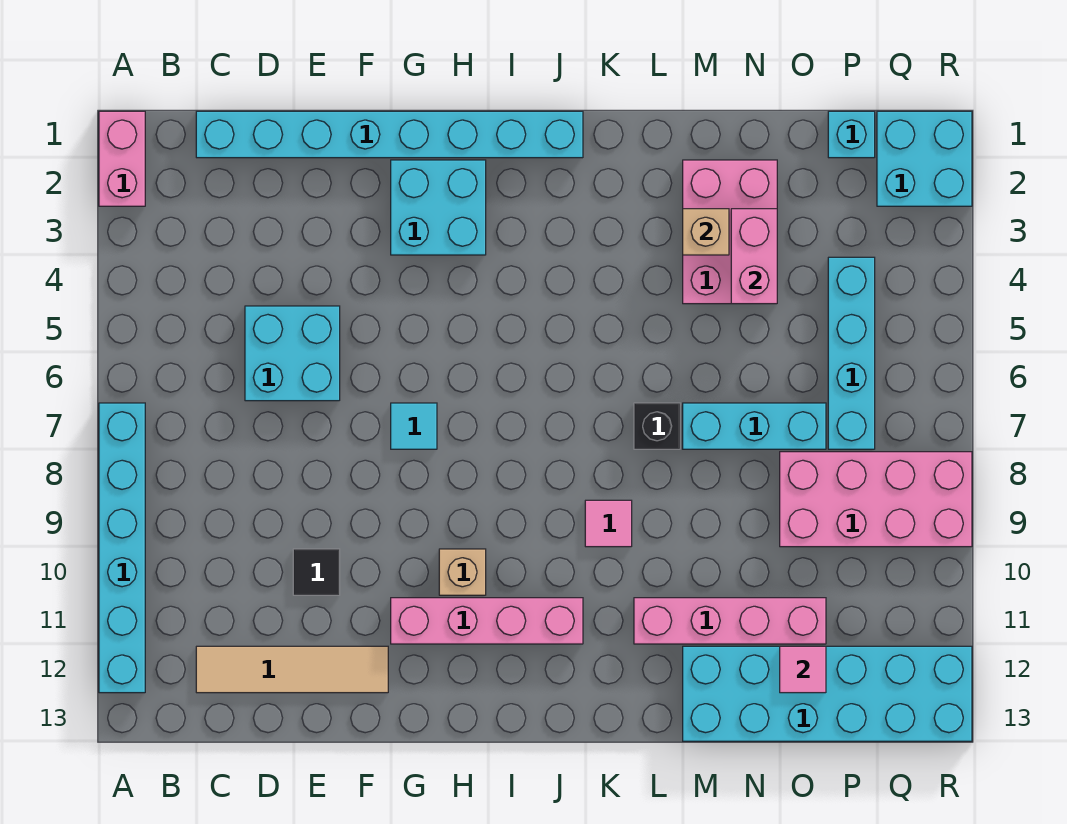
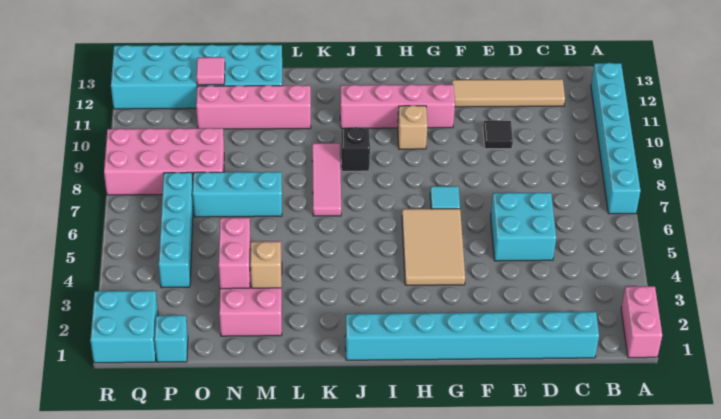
cyan 2x2 brick [391,160,486,255] -> none
none -> tan 2x3 tile [402,209,465,285]
pink 1x1 tile [585,500,632,547] -> pink 1x3 tile [312,143,341,216]
black 1x1 brick [634,403,680,449] -> black 1x1 brick moved to [341,127,370,171]

